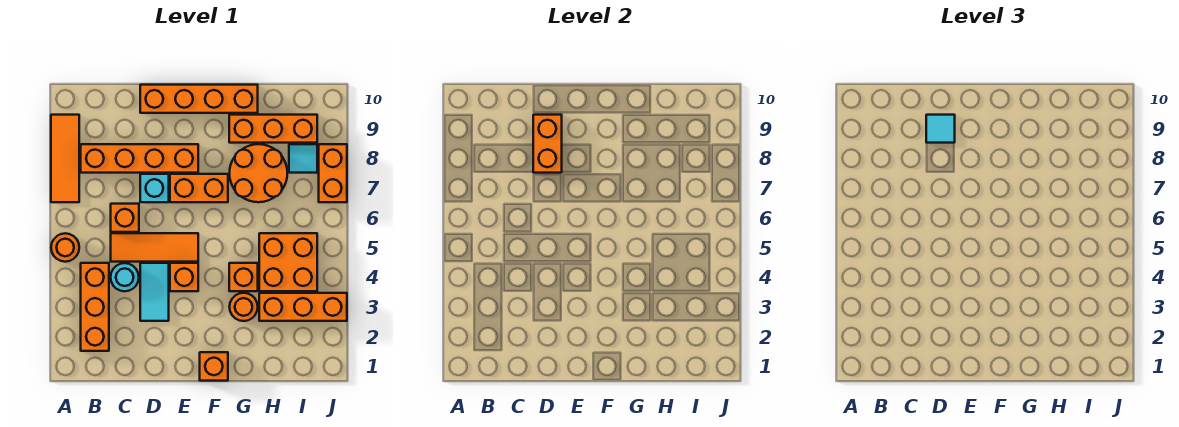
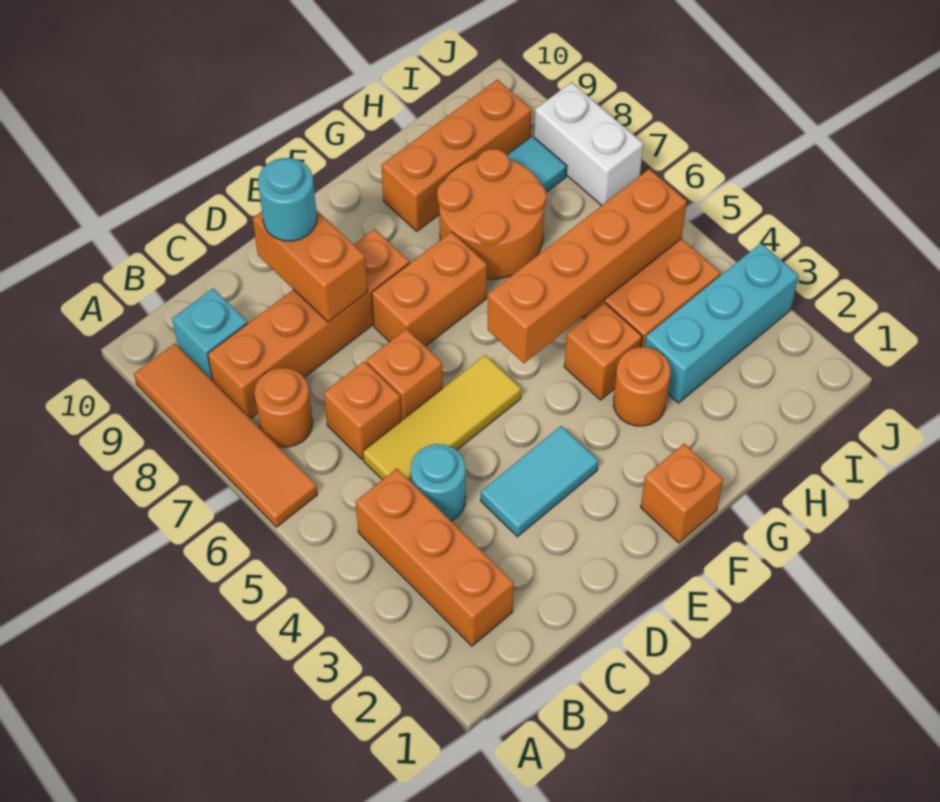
orange 1x1 round brick [51,233,79,262] -> orange 1x1 round brick moved to [255,368,313,447]
orange 1x3 tile [51,115,79,202] -> orange 1x4 tile [134,344,317,527]
orange 1x3 tile [111,233,198,262] -> yellow 1x3 tile [363,355,521,481]
cyan 1x2 tile [140,263,169,321] -> cyan 1x2 tile turned to [481,426,598,537]
cyan 1x1 brick [140,174,169,202] -> cyan 1x1 brick moved to [172,288,247,381]
cyan 1x1 tile [926,115,955,143] -> cyan 1x1 round brick [258,158,317,241]
orange 1x4 brick [140,85,258,113] -> orange 1x4 brick moved to [488,169,687,363]
orange 1x1 brick [170,263,198,291] -> orange 1x1 brick moved to [366,329,443,421]
orange 1x3 brick [259,293,347,321] -> cyan 1x3 brick [645,243,799,403]
orange 1x2 brick [319,144,347,202] -> white 1x2 brick [534,82,643,206]

